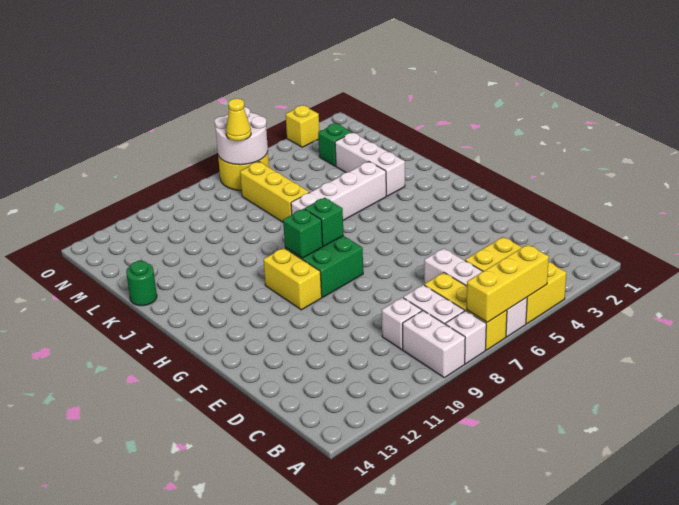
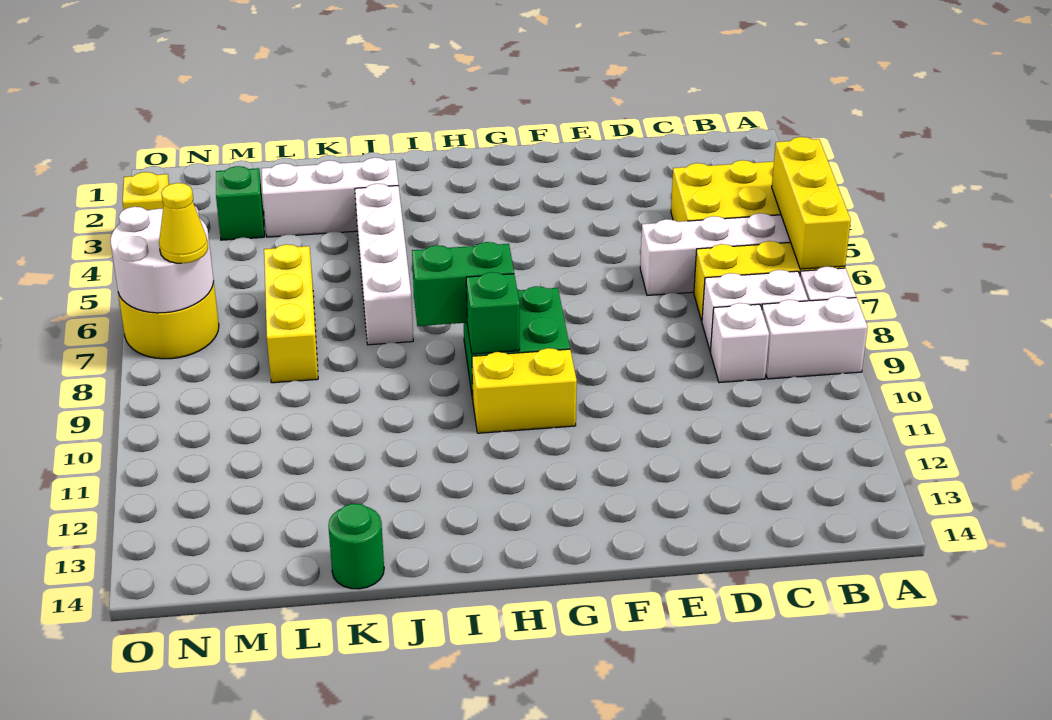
green 1x1 brick [305,198,344,246] -> green 1x2 brick [412,242,514,326]
yellow 1x3 brick [240,162,309,222] -> yellow 1x3 brick turned to [264,244,318,383]

